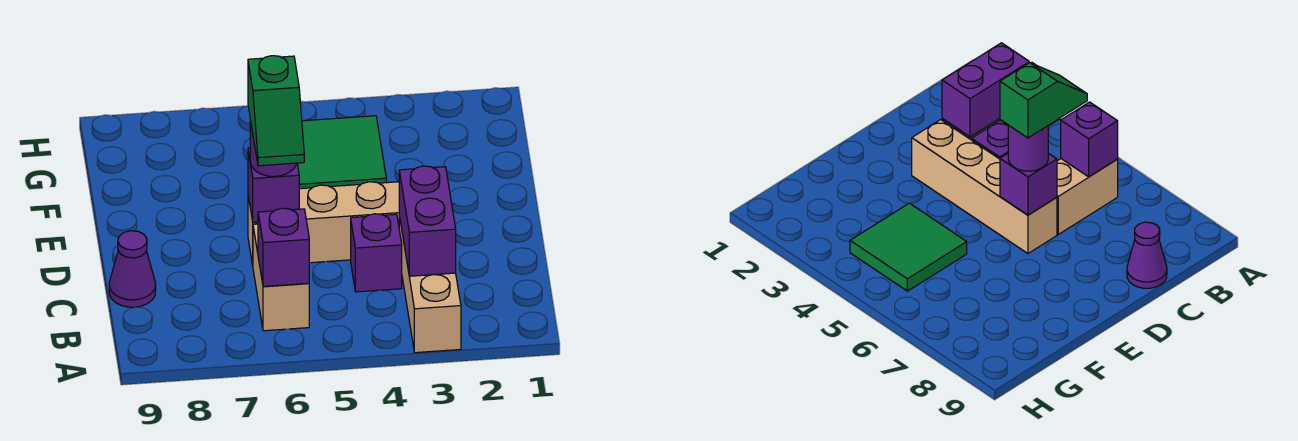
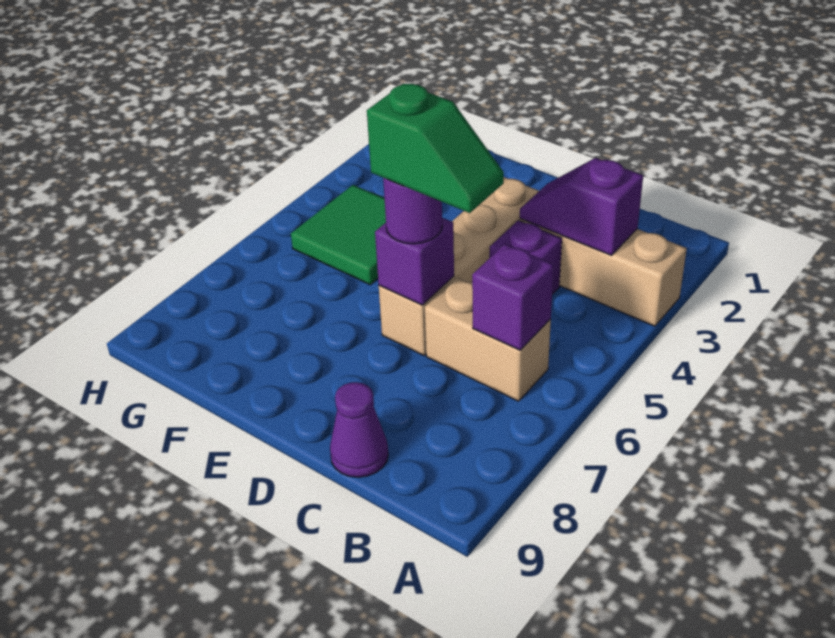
purple 1x2 brick [399,166,456,276] -> purple 1x2 slope [520,158,643,255]

